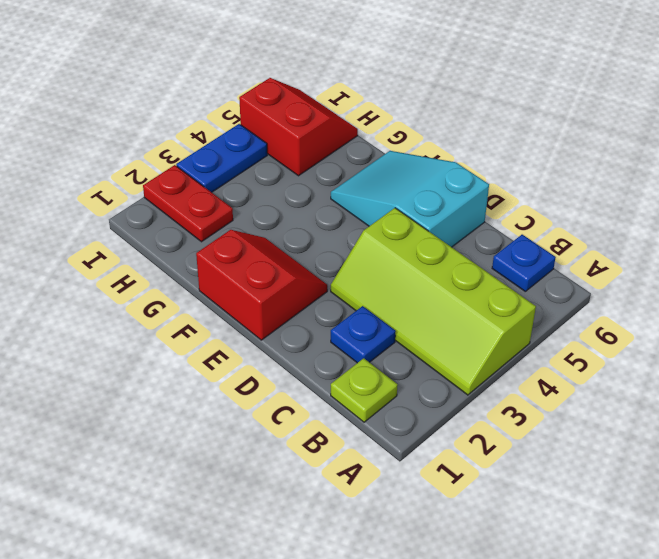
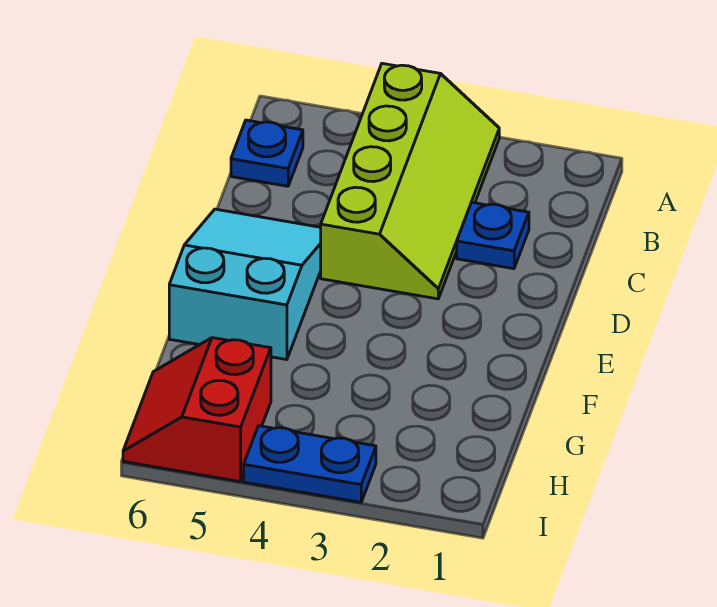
lime 1x1 plate [331,358,397,422] -> none
cyan 2x3 slope [331,151,489,247] -> cyan 2x3 slope turned to [169,209,321,360]
red 2x2 slope [196,230,327,340] -> none
red 1x2 plate [143,165,233,242] -> none

